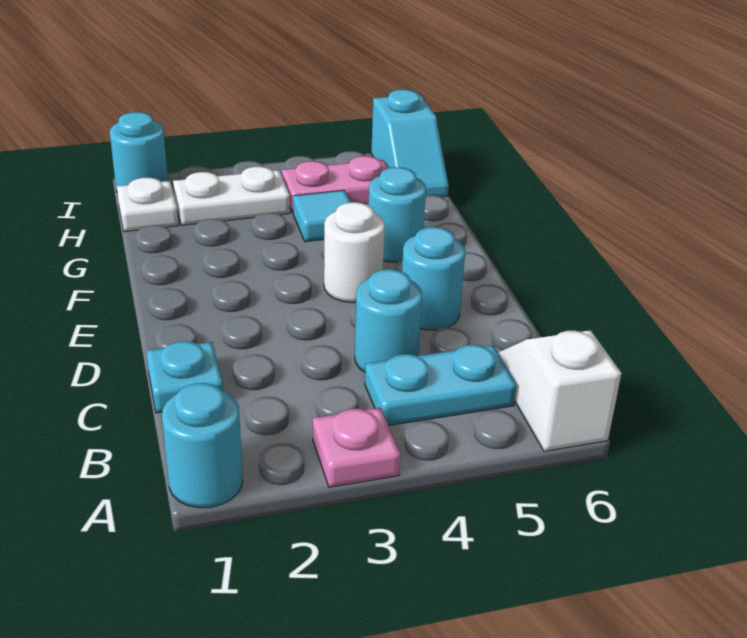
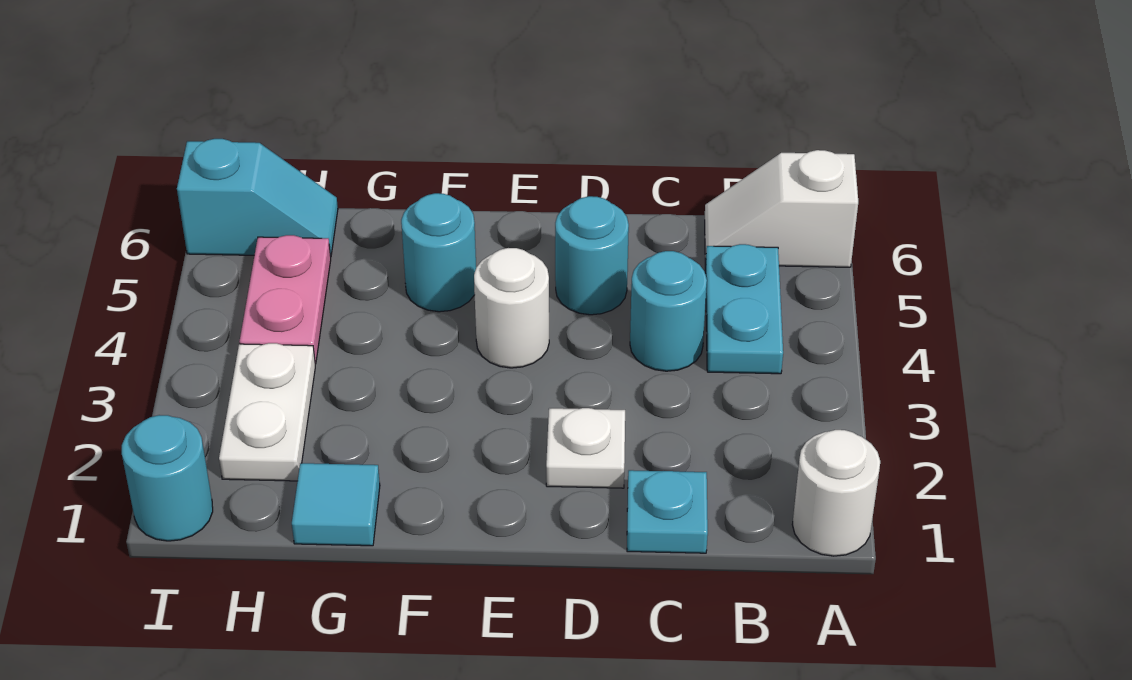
cyan 1x1 round brick [162,383,243,508] -> white 1x1 round brick [792,430,880,556]
pink 1x1 plate [313,408,400,487] -> none
cyan 1x1 tile [293,190,351,242] -> cyan 1x1 tile moved to [292,463,380,546]
white 1x1 plate [117,177,178,232] -> white 1x1 plate moved to [546,408,625,488]

